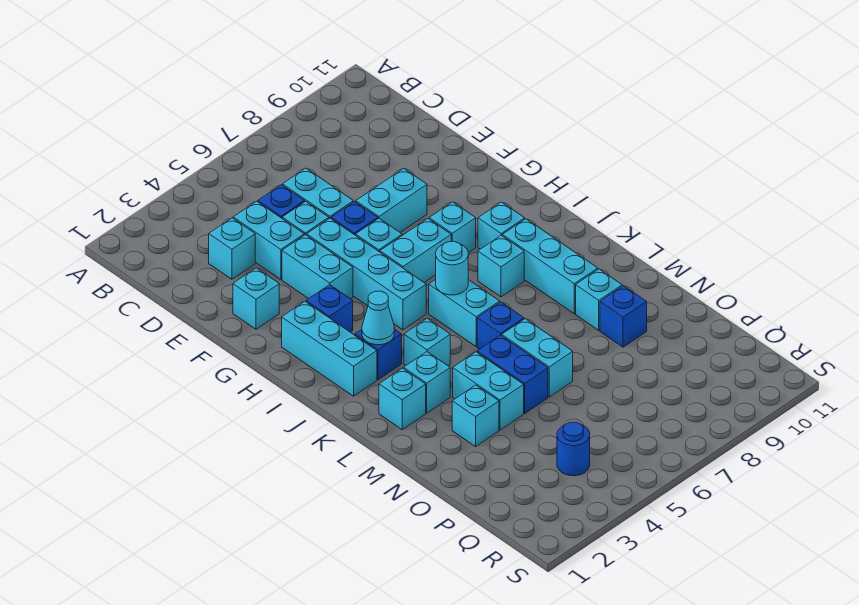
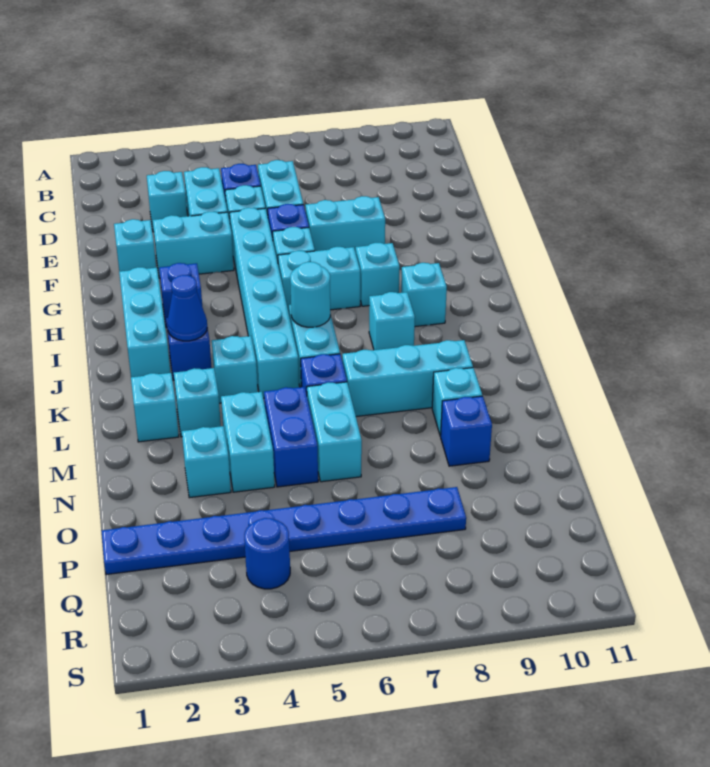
cyan 1x2 brick [282,235,353,299] -> cyan 1x2 brick turned to [153,212,234,278]
cyan 1x4 brick [307,218,426,330] -> cyan 1x6 brick [229,208,299,398]
cyan 1x1 cone [362,291,395,345] -> blue 1x1 cone [167,275,207,341]
cyan 1x3 brick [502,219,598,314] -> cyan 1x3 brick turned to [342,340,473,417]
none -> blue 1x8 plate [102,487,466,575]

